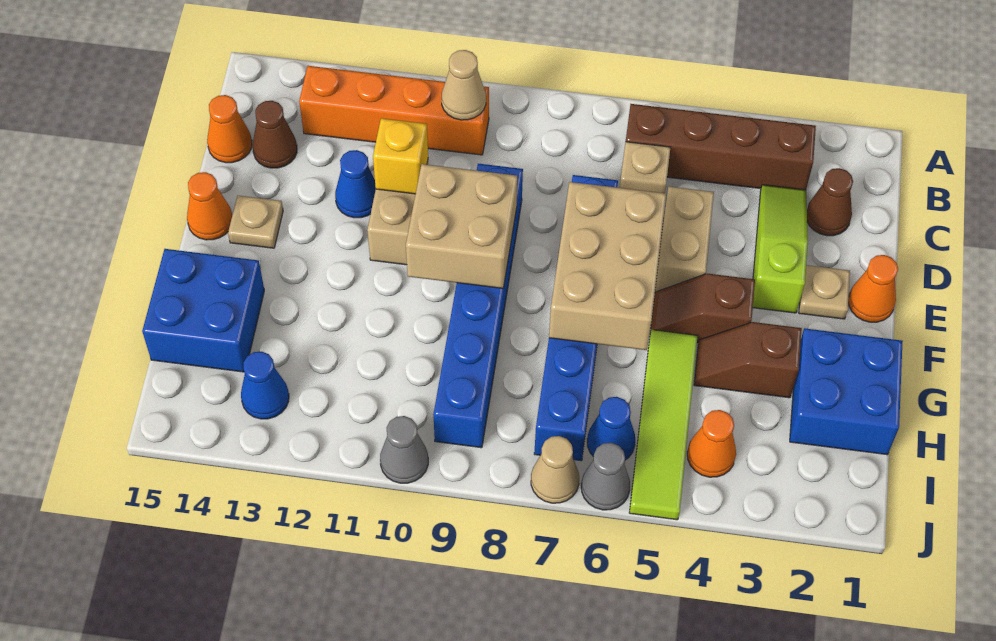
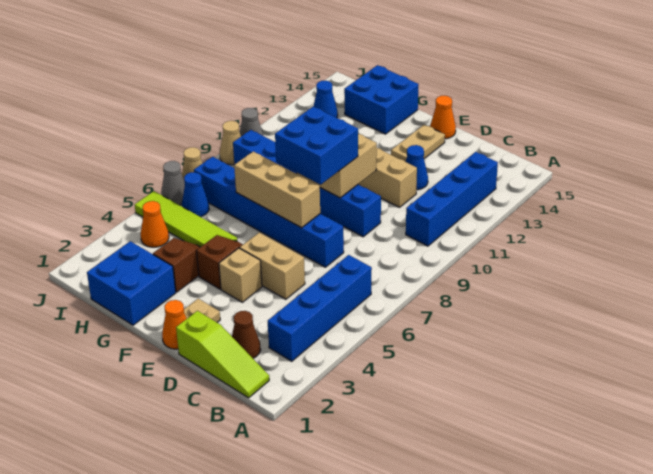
brown 1x4 brick [626,104,816,190] -> blue 1x4 brick [268,255,372,361]
orange 1x4 brick [299,66,489,155] -> blue 1x4 brick [406,152,498,246]
tan 1x1 cone [442,50,486,120] -> tan 1x1 cone moved to [220,121,241,165]
lime 1x3 slope [753,185,808,313] -> lime 1x3 slope moved to [176,311,269,398]
tan 1x1 brick [620,142,670,193] -> tan 1x1 brick moved to [219,248,262,302]
brown 1x1 cone [253,101,297,168] -> none
orange 1x1 cone [207,95,252,163] -> none
yellow 1x1 brick [373,118,428,194] -> none
tan 2x3 brick [549,182,666,350] -> tan 1x3 brick [234,151,320,228]
none -> blue 2x2 brick [275,107,358,185]
tan 1x1 plate [228,196,283,248] -> tan 1x2 plate [391,125,445,162]

